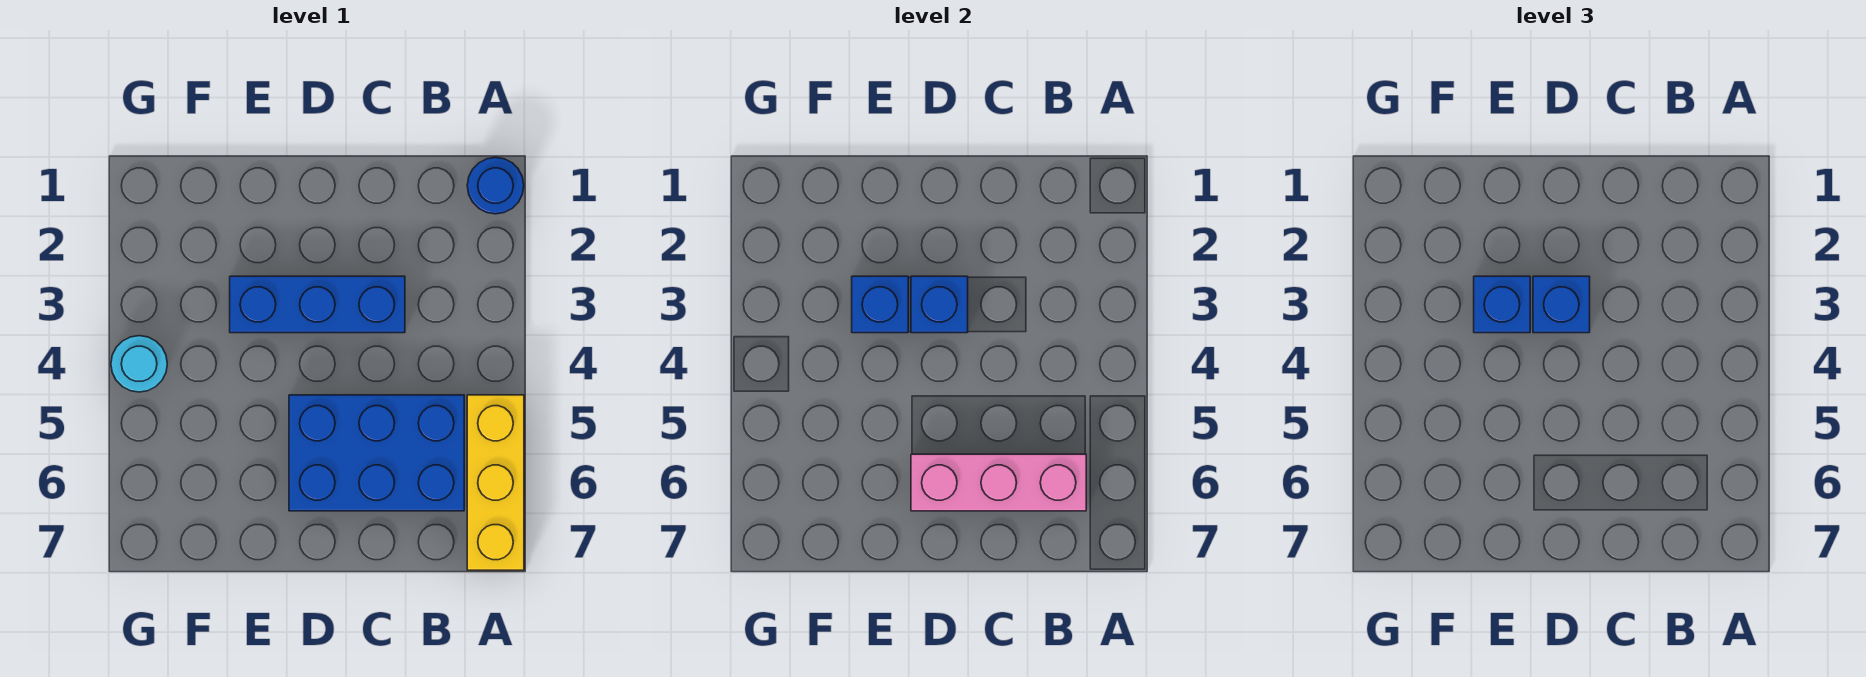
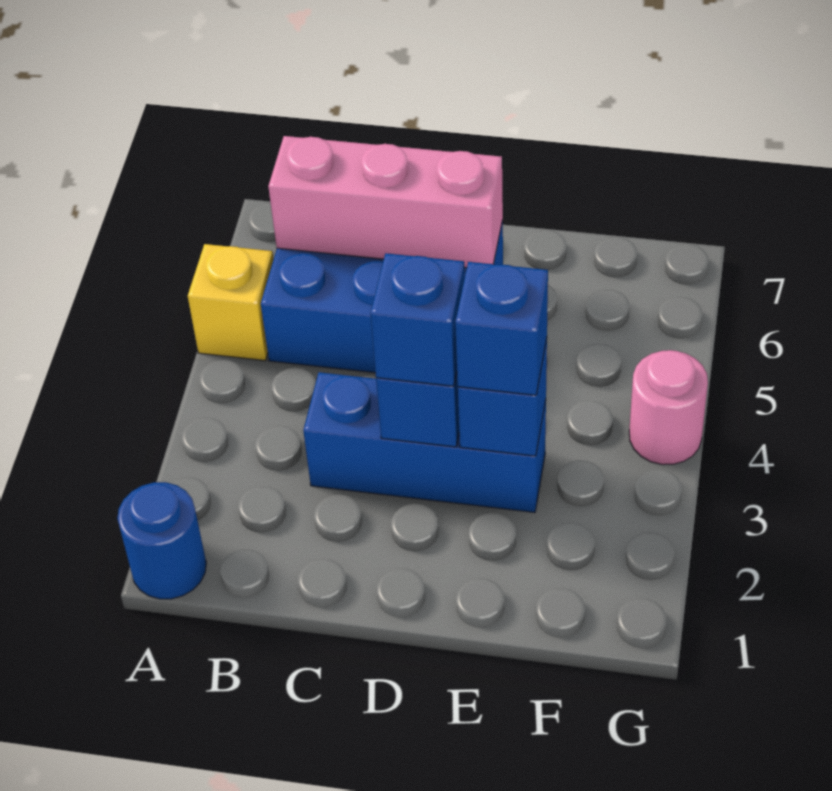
yellow 1x3 brick [467,395,524,570] -> yellow 1x1 brick [188,244,274,361]
cyan 1x1 round brick [111,336,167,392] -> pink 1x1 round brick [629,350,708,465]

